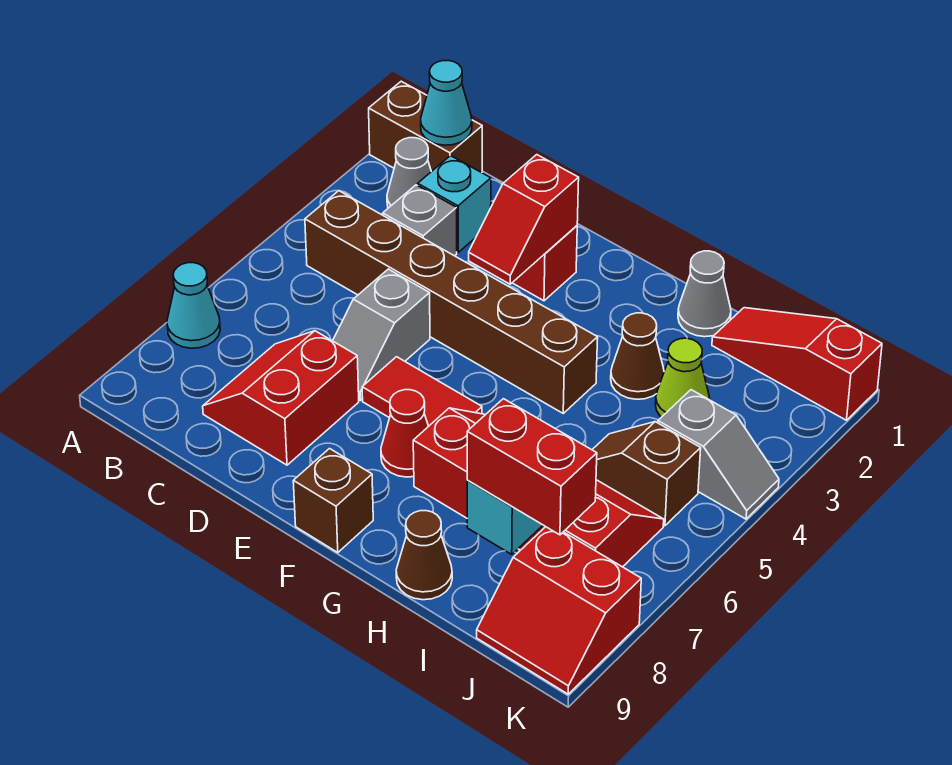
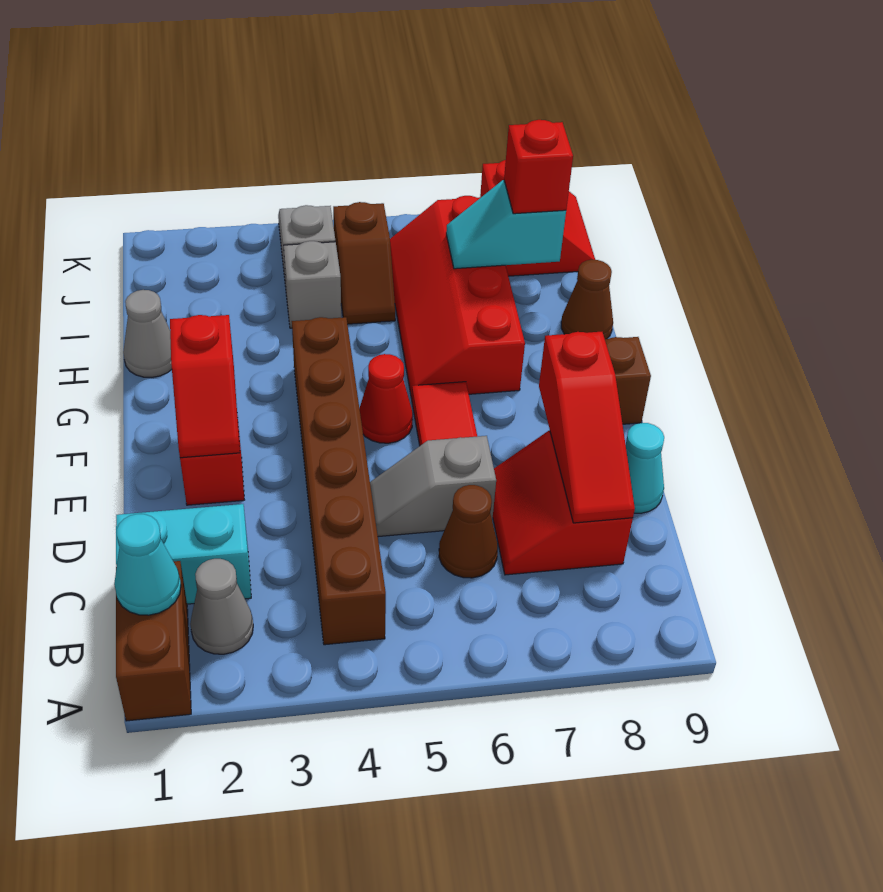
cyan 1x1 cone [167,263,220,348] -> cyan 1x1 cone moved to [626,423,664,513]
cyan 1x1 brick [418,156,491,252] -> cyan 1x2 brick [116,504,251,604]
grey 1x1 brick [383,185,457,256] -> grey 1x1 brick moved to [284,241,341,328]
red 2x2 slope [203,331,359,465] -> red 2x2 slope turned to [493,431,633,575]
grey 1x2 slope [333,269,430,400] -> grey 1x2 slope turned to [370,436,496,537]
red 1x2 slope [469,155,579,284] -> red 1x2 slope turned to [170,315,240,458]
red 1x1 cone [381,390,429,477] -> red 1x1 cone moved to [359,354,413,443]
brown 1x1 cone [611,313,664,399] -> brown 1x1 cone moved to [439,485,498,578]
red 1x3 slope [712,308,882,420] -> red 1x3 slope moved to [539,332,635,523]
lime 1x1 cone [656,338,710,417] -> none
red 1x2 brick [467,399,597,535] -> red 1x1 brick [504,120,573,214]

